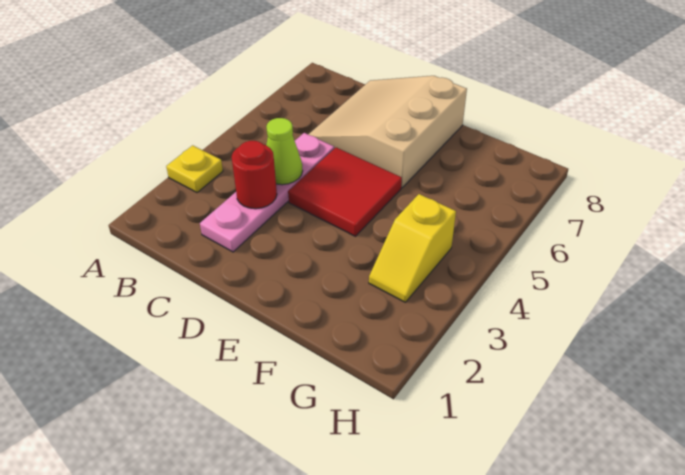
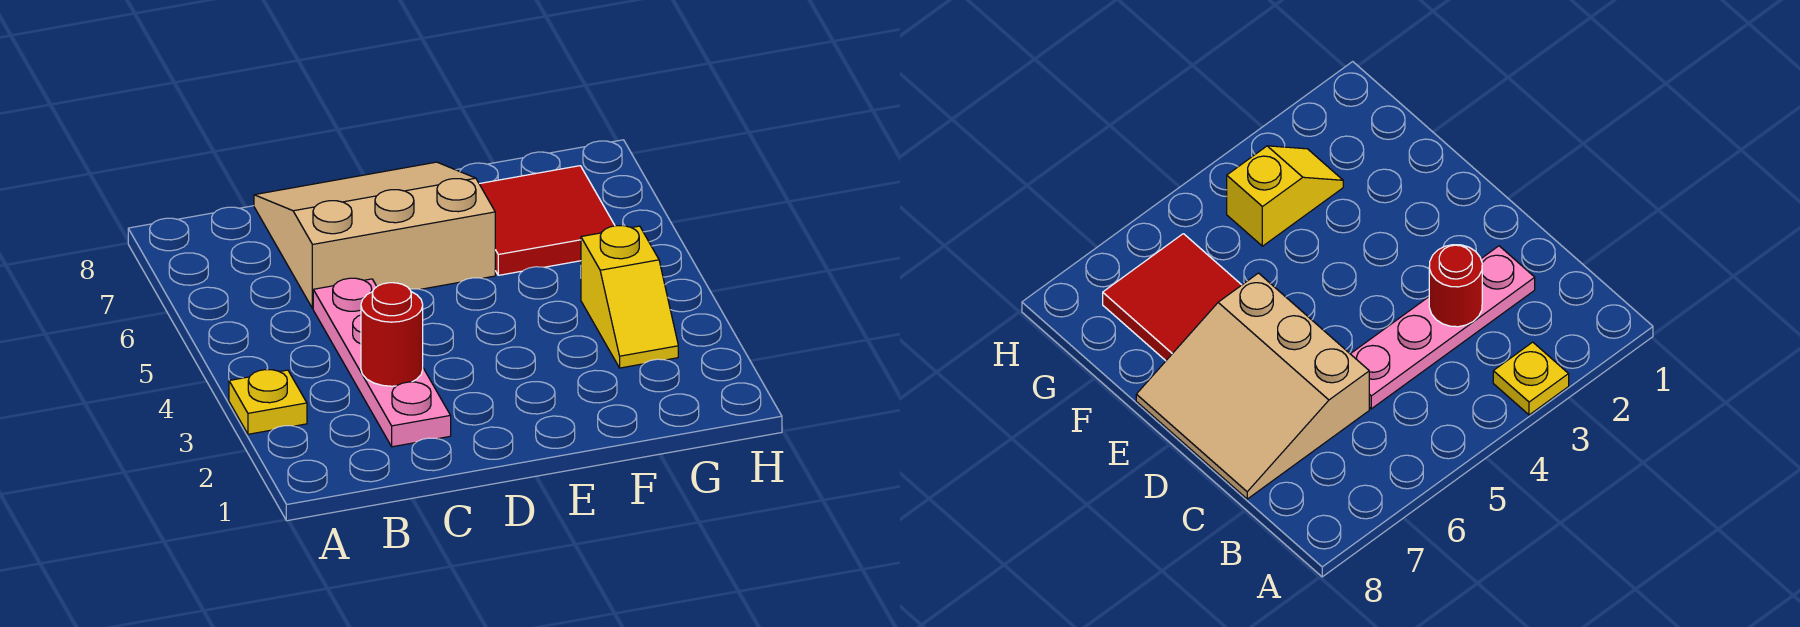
lime 1x1 cone [266,118,303,185] -> none
tan 3x3 slope [308,76,467,188] -> tan 3x3 slope turned to [254,162,495,308]
red 2x2 tile [288,147,402,236] -> red 2x2 tile moved to [480,166,615,275]

